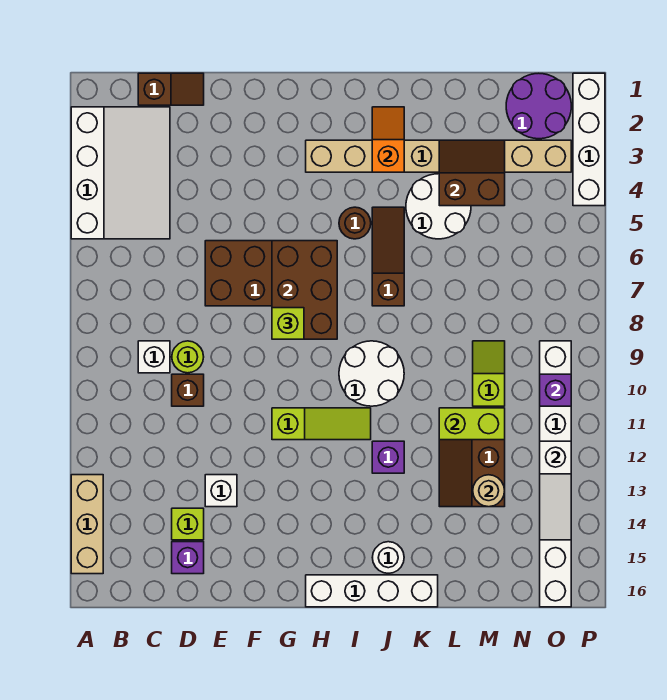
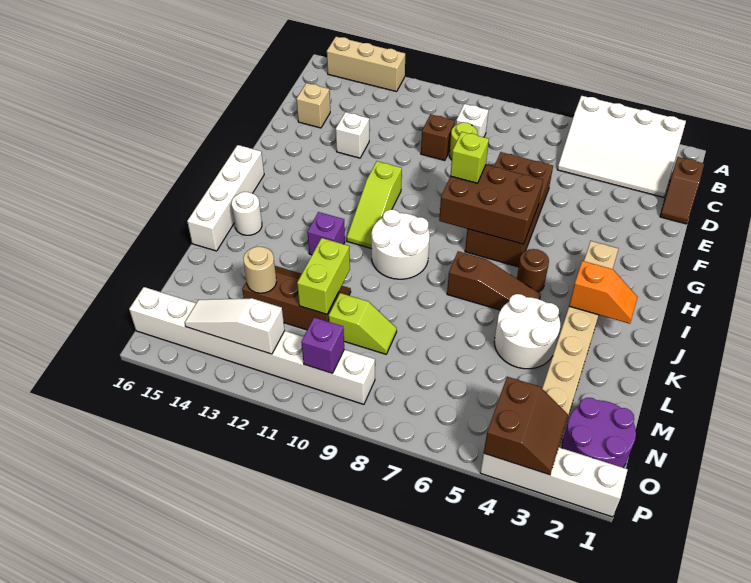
lime 1x1 brick [172,508,204,540] -> none
purple 1x1 brick [172,542,204,574] -> tan 1x1 brick [296,83,330,128]
brown 2x2 slope [439,140,505,206] -> brown 2x2 slope moved to [484,377,568,475]

